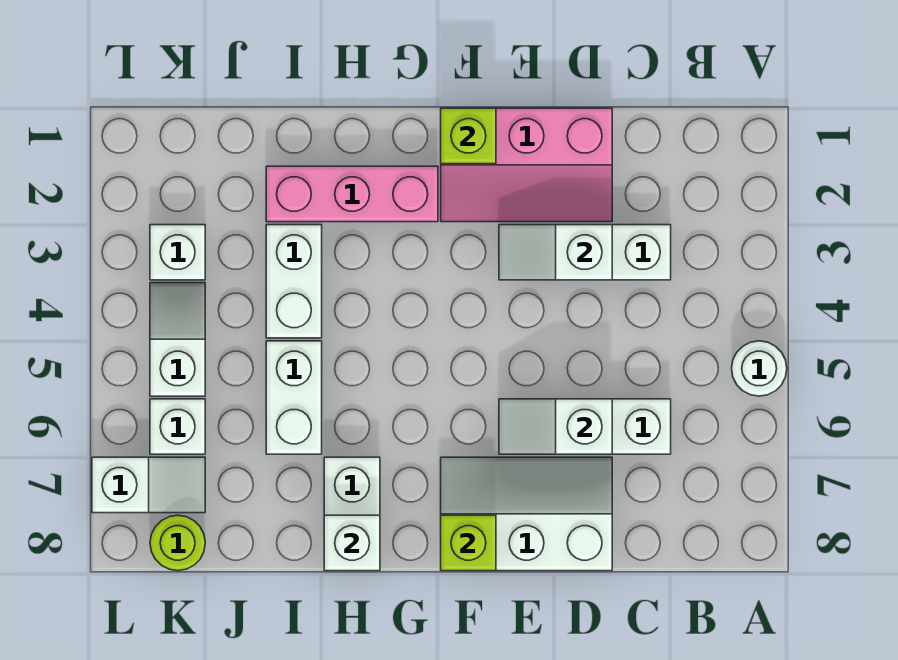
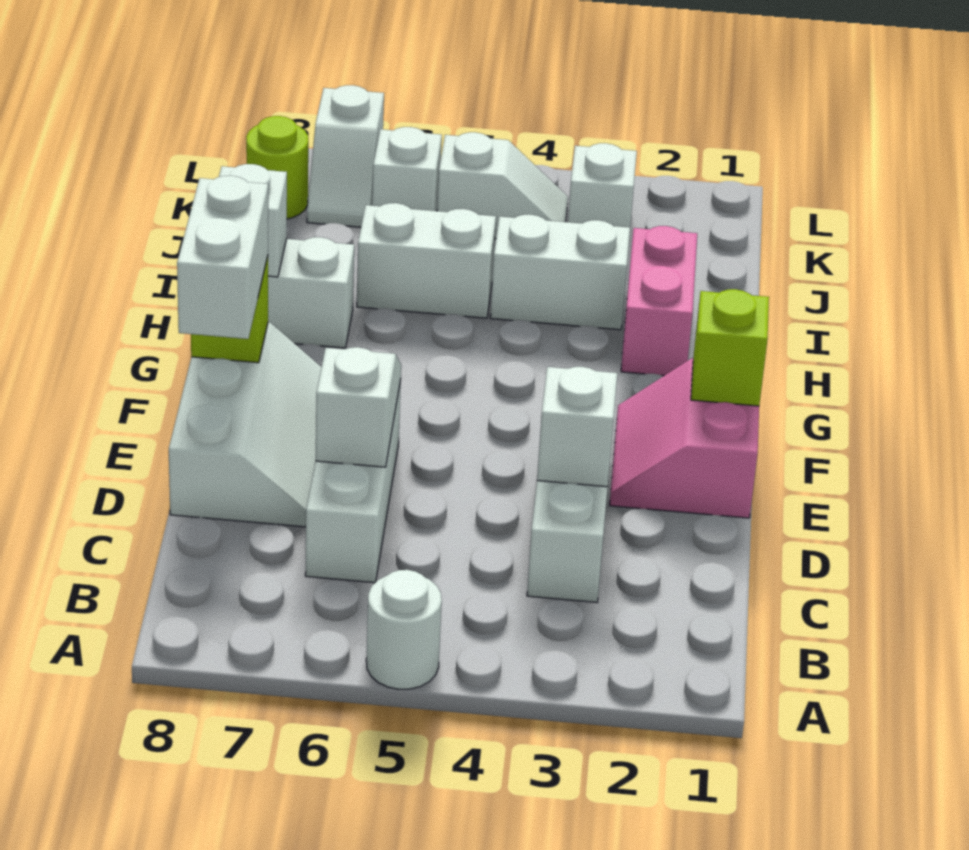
pink 2x3 slope [441,108,612,222] -> pink 2x2 slope [609,358,759,518]
none -> white 1x2 brick [177,176,268,339]
pink 1x3 brick [266,166,438,222] -> pink 1x2 brick [621,226,697,376]

